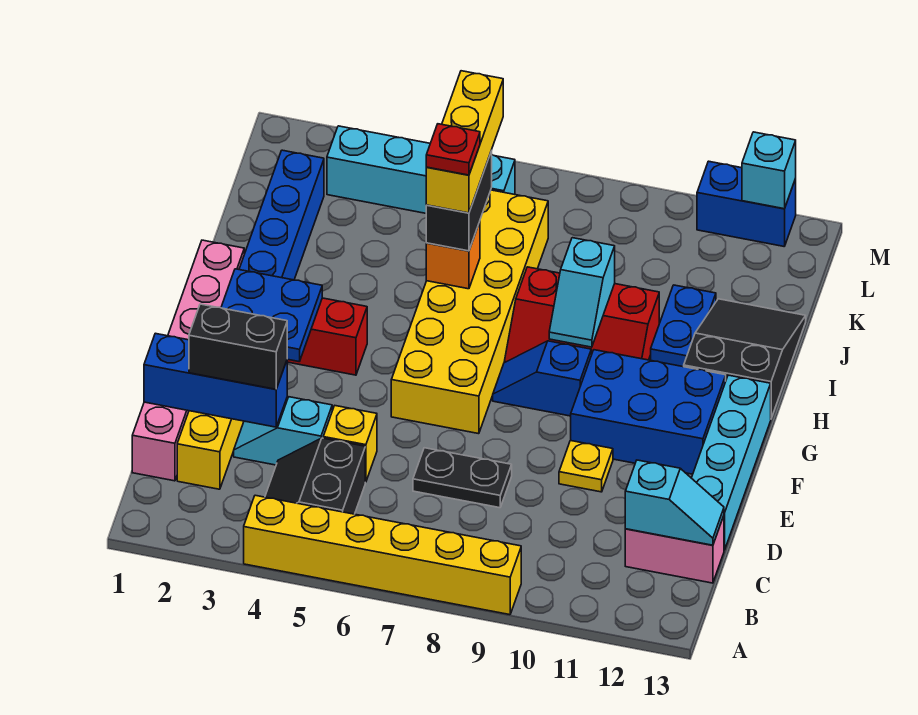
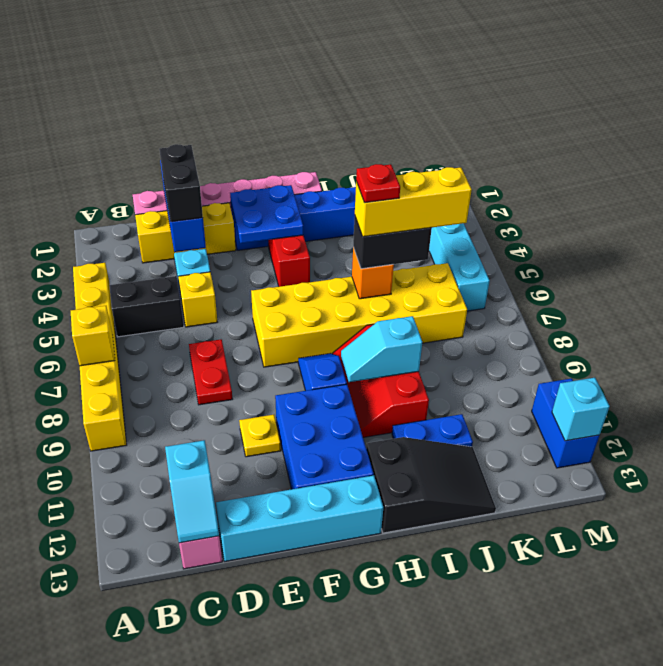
none -> yellow 1x1 brick [71,306,115,366]
black 1x2 plate [413,448,512,508] -> red 1x2 plate [189,339,232,405]

